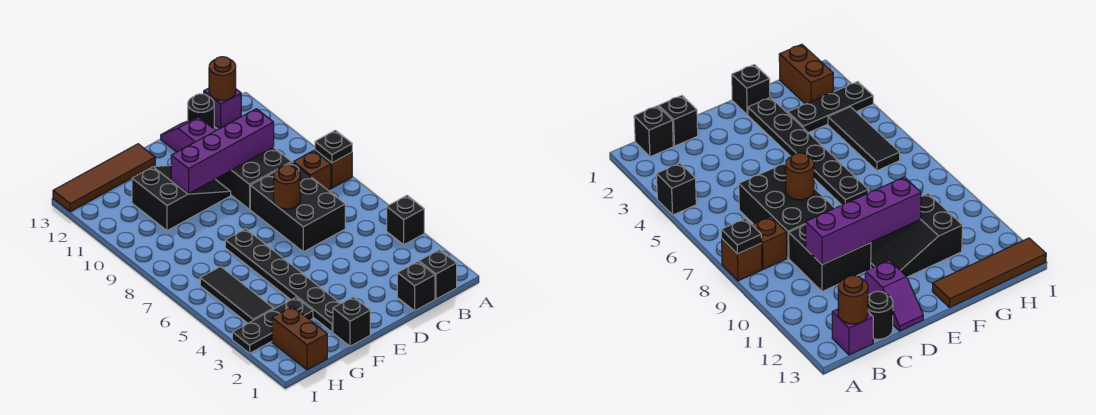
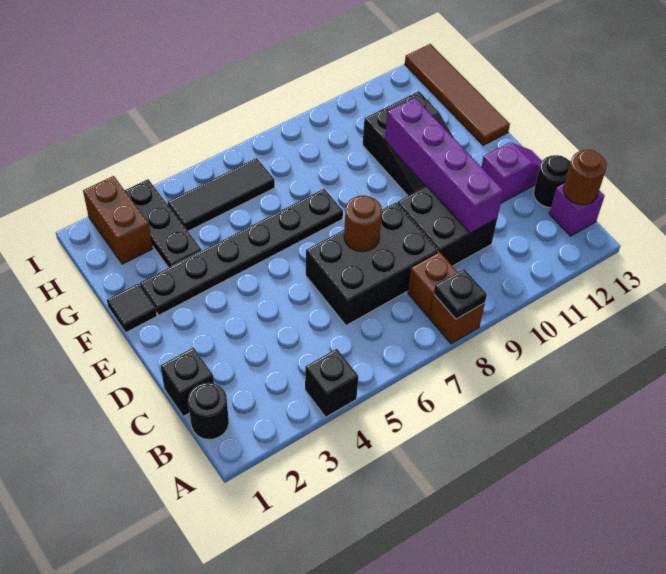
black 1x1 brick [419,250,457,299] -> black 1x1 round brick [188,383,229,440]
black 1x1 brick [333,297,370,346] -> black 1x1 tile [107,284,157,332]
brown 1x2 brick [272,306,327,370] -> brown 1x2 brick turned to [83,176,153,264]

